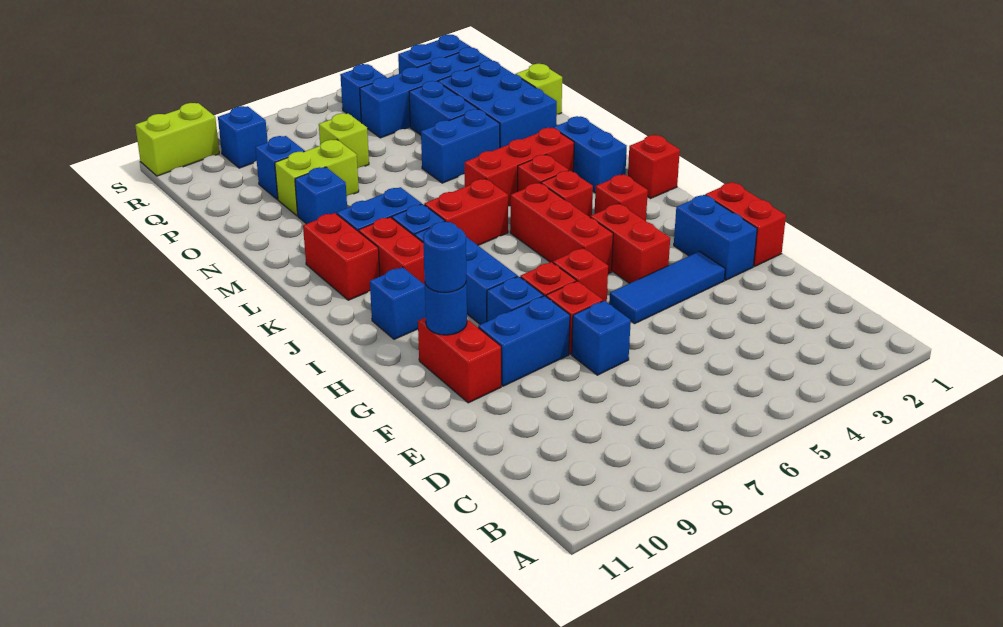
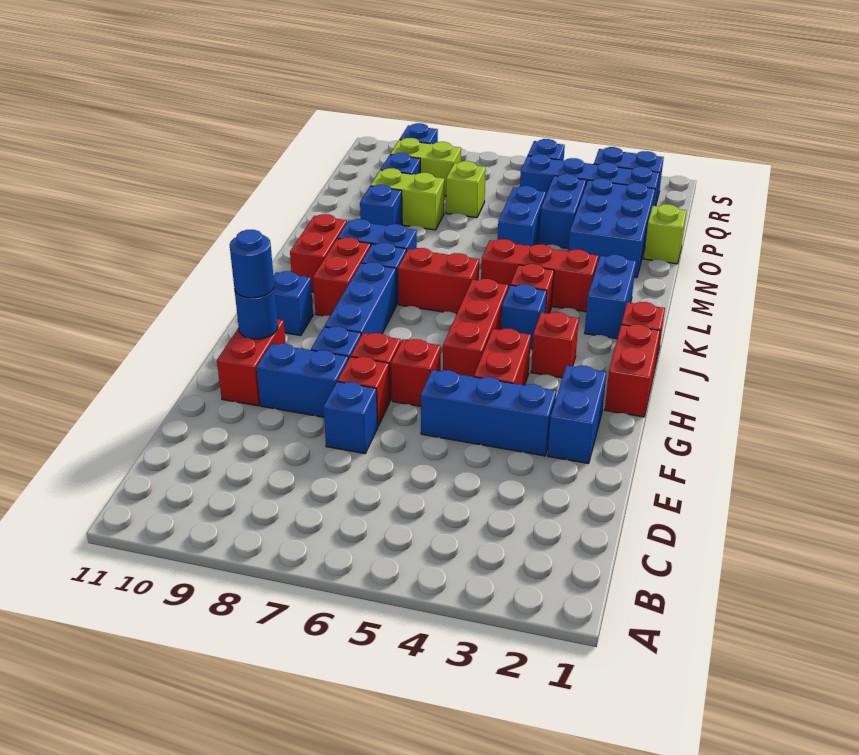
red 1x2 brick [705,182,786,266] -> red 1x2 brick moved to [605,324,660,417]
blue 1x3 tile [609,251,725,324] -> blue 1x3 brick [421,370,556,456]
red 1x1 brick [541,170,593,217] -> blue 1x1 brick [501,284,547,349]
blue 1x2 brick [421,109,500,183] -> blue 1x2 brick turned to [498,186,546,246]
lime 1x2 brick [135,103,219,176] -> lime 1x2 brick moved to [390,138,461,196]

